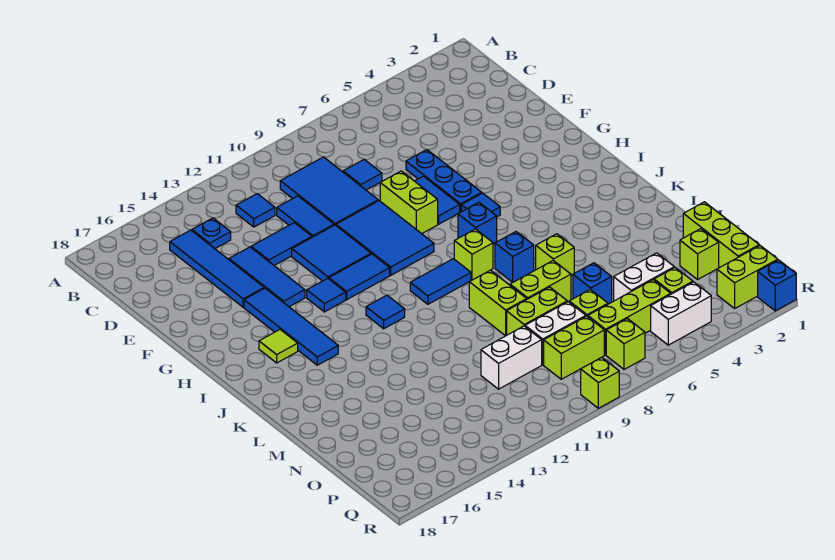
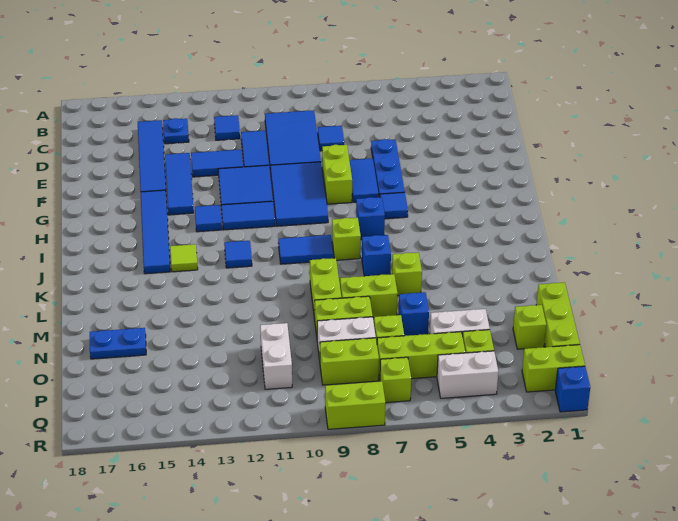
lime 1x1 tile [259,330,298,363] -> lime 1x1 tile moved to [170,244,198,272]
none -> blue 1x2 plate [90,328,146,359]
white 1x2 brick [481,326,542,389] -> white 1x2 brick turned to [260,323,292,389]
lime 1x1 brick [581,357,619,408] -> lime 1x2 brick [325,381,385,429]

